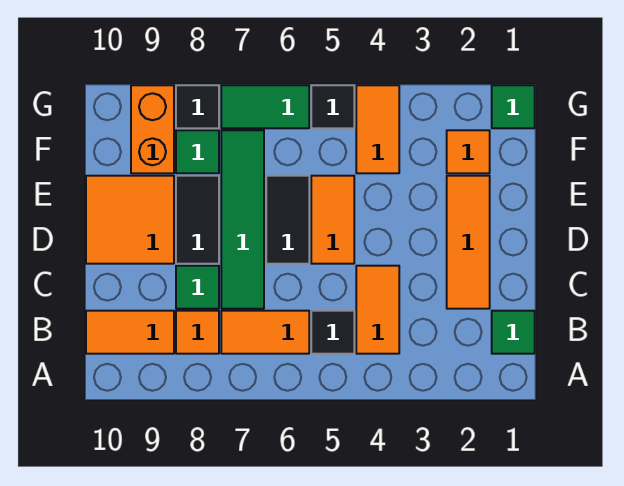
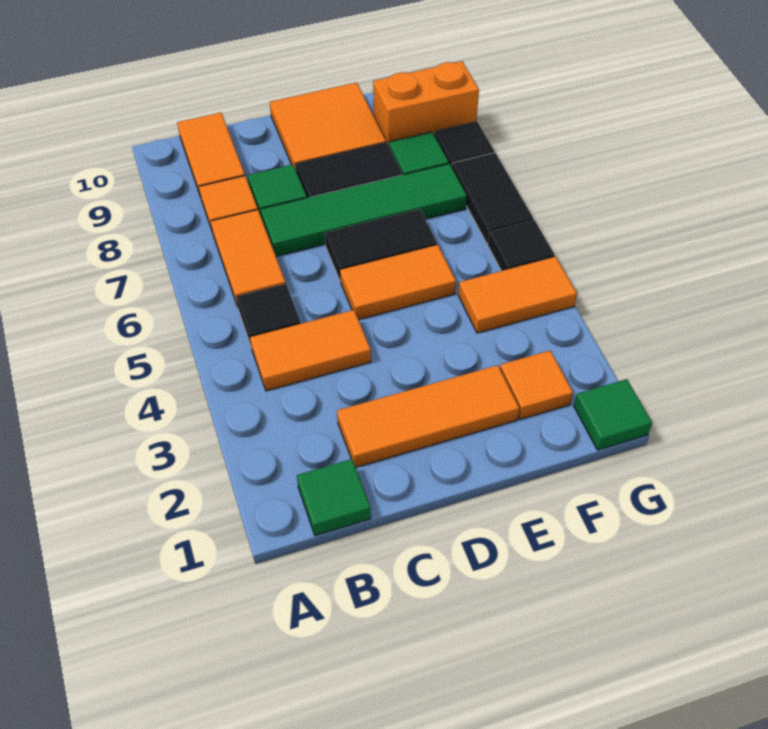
green 1x2 tile [221,85,309,128] -> black 1x2 tile [452,153,534,243]

